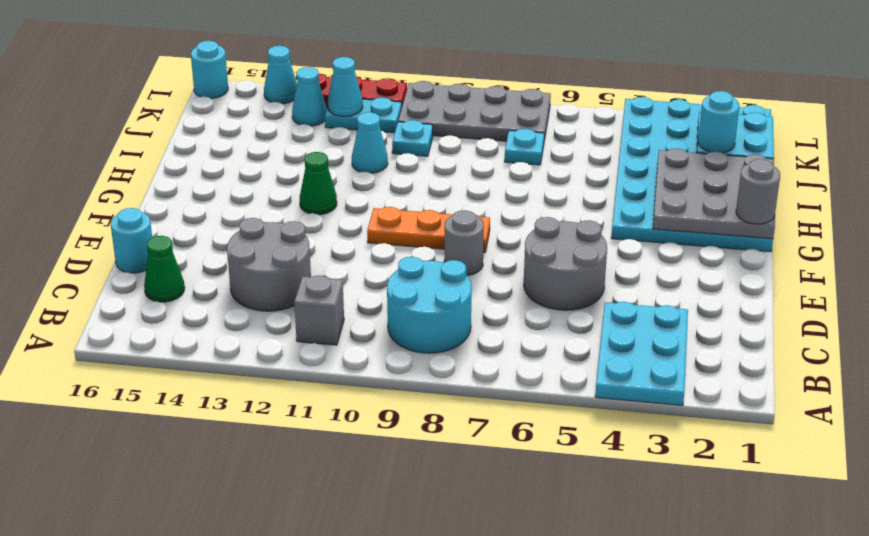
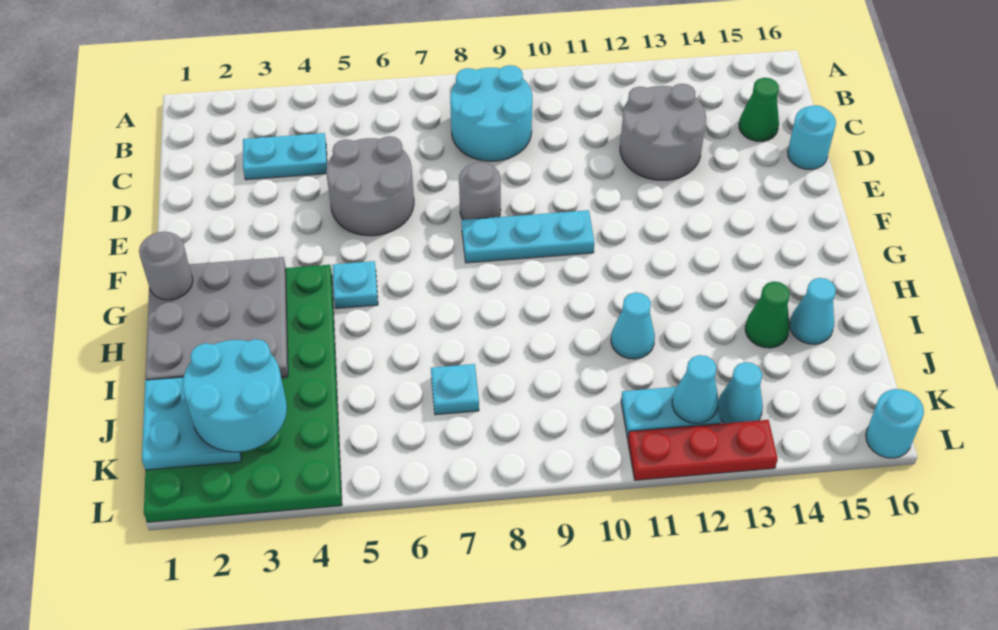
cyan 2x3 plate [595,302,688,406] -> cyan 1x2 plate [243,133,327,180]
grey 1x1 brick [294,275,344,345] -> none
orange 1x3 plate [367,207,490,253] -> cyan 1x3 plate [462,210,594,263]
cyan 4x6 plate [611,97,773,252] -> green 4x6 plate [144,265,342,522]
green 1x1 cone [300,152,337,215] -> green 1x1 cone moved to [745,282,790,348]
cyan 1x1 round brick [698,91,740,153] -> cyan 2x2 round brick [183,339,287,452]
cyan 1x1 plate [392,120,433,156] -> cyan 1x1 plate moved to [333,261,378,309]
grey 2x4 plate [398,81,551,141] -> none
cyan 1x1 cone [264,46,297,104] -> cyan 1x1 cone moved to [790,278,836,344]

